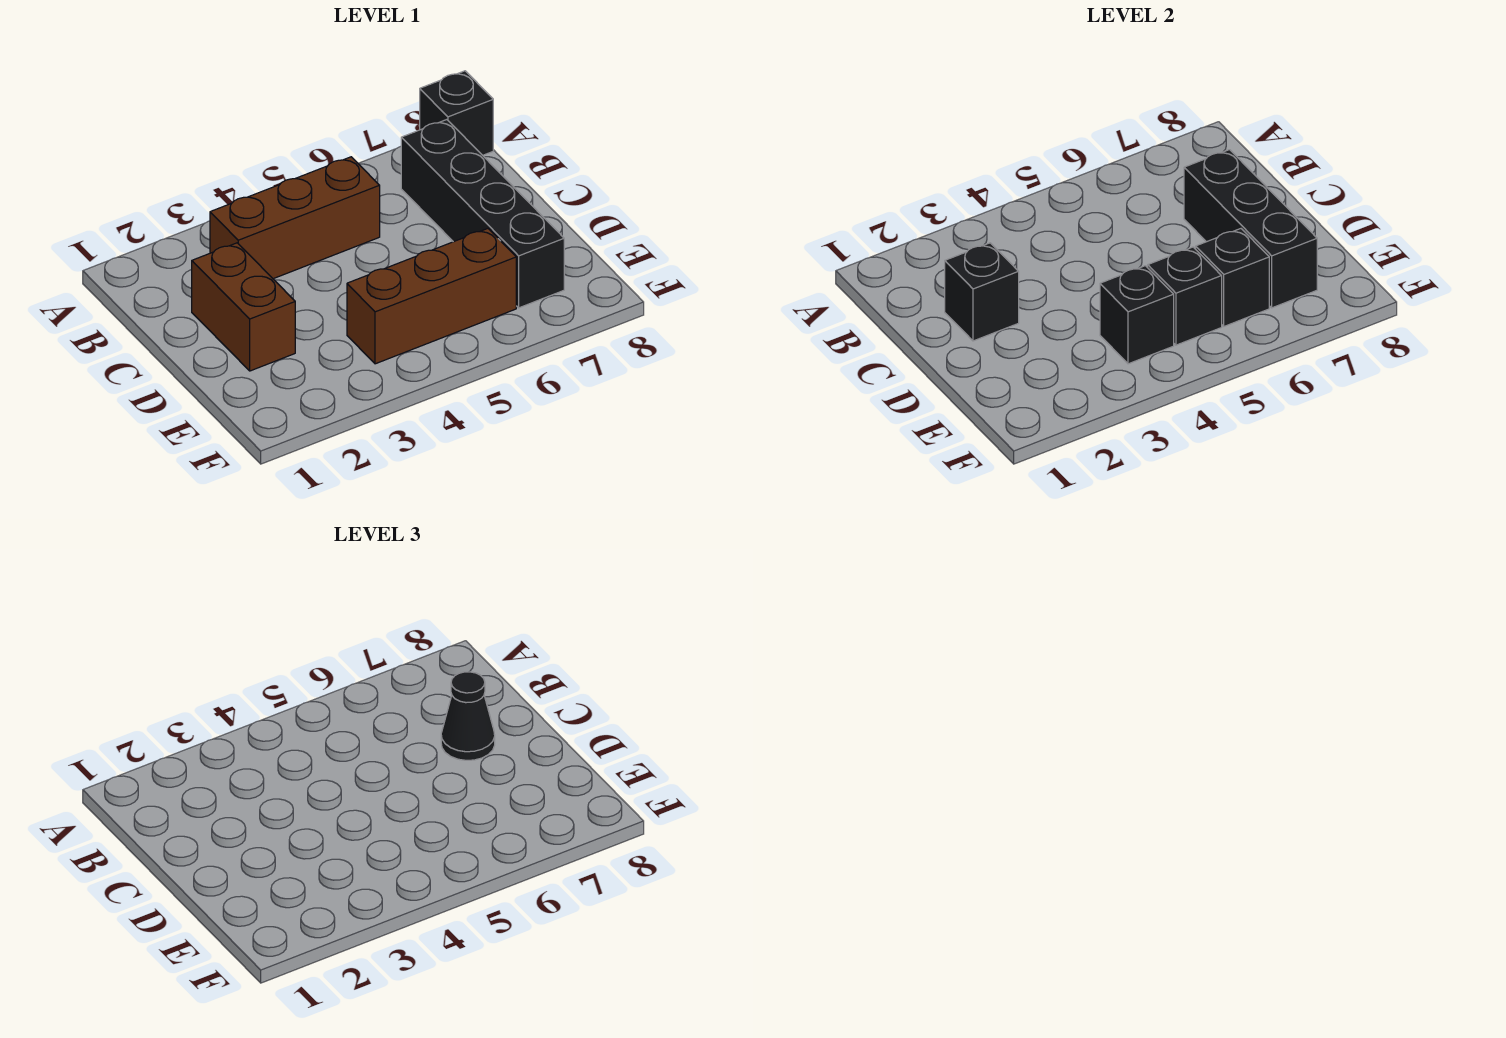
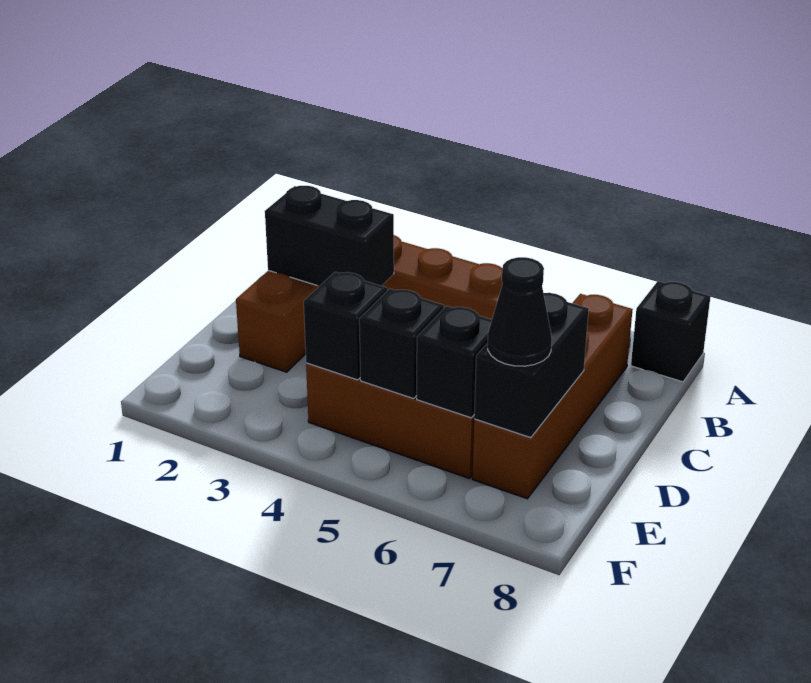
black 1x4 brick [401,120,564,308] -> brown 1x4 brick [472,294,633,499]
black 1x1 brick [945,243,1019,341] -> black 1x2 brick [265,186,394,286]
black 1x3 brick [1184,150,1317,308] -> black 1x2 brick [474,293,589,438]
black 1x1 cone [441,672,495,760] -> black 1x1 cone moved to [488,257,552,366]

